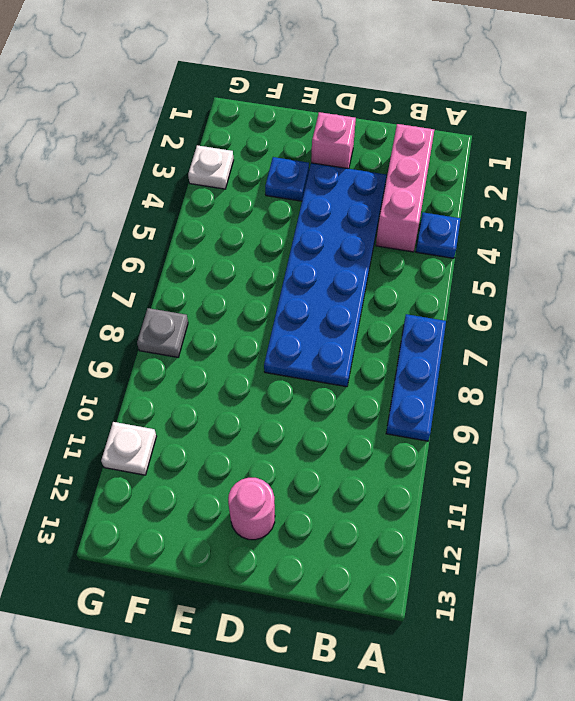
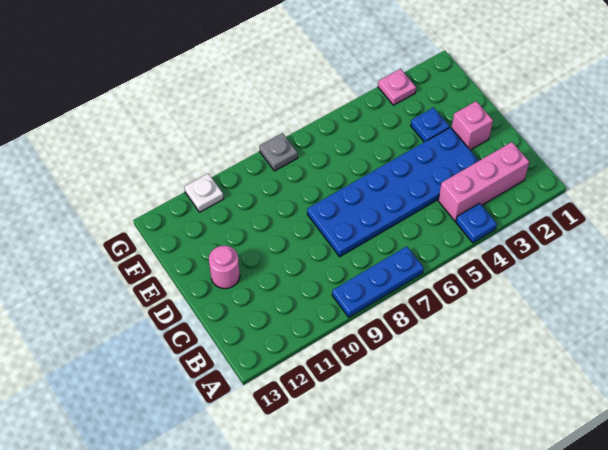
white 1x1 plate [188,145,234,189] -> pink 1x1 plate [378,69,416,105]

